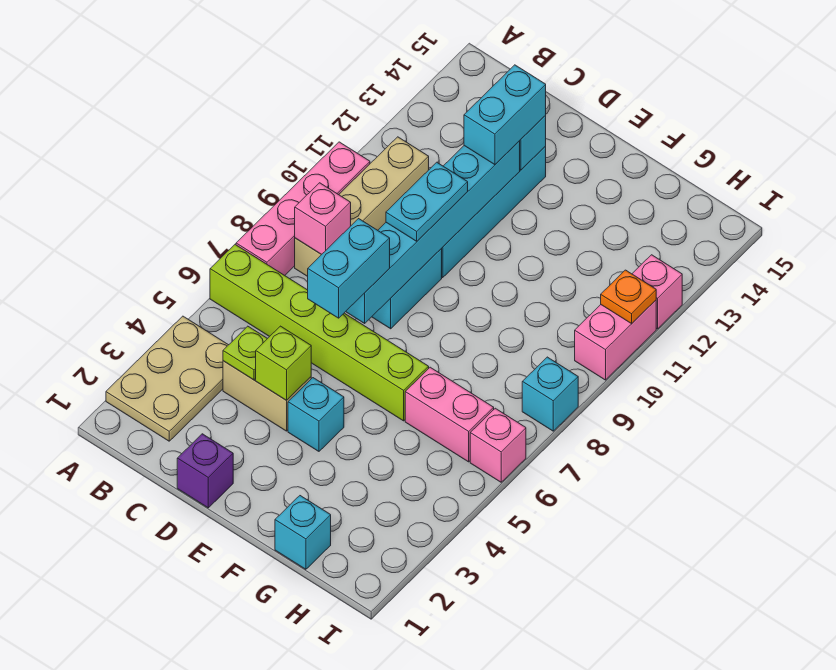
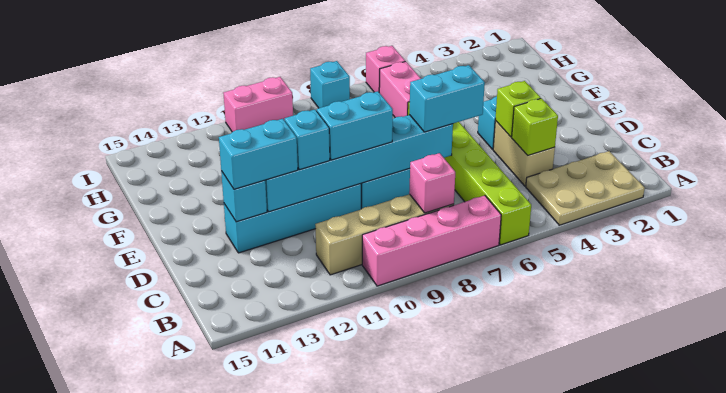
lime 1x1 plate [223,326,268,380] -> lime 1x1 brick [512,98,558,155]
purple 1x1 brick [177,434,233,508] -> none
cyan 1x2 plate [386,162,468,241] -> cyan 1x2 brick [317,91,393,160]
cyan 1x1 brick [275,496,331,569] -> cyan 1x1 brick moved to [285,110,330,170]
orange 1x1 plate [601,270,656,324] -> none
pink 1x1 brick [632,255,682,329] -> none

